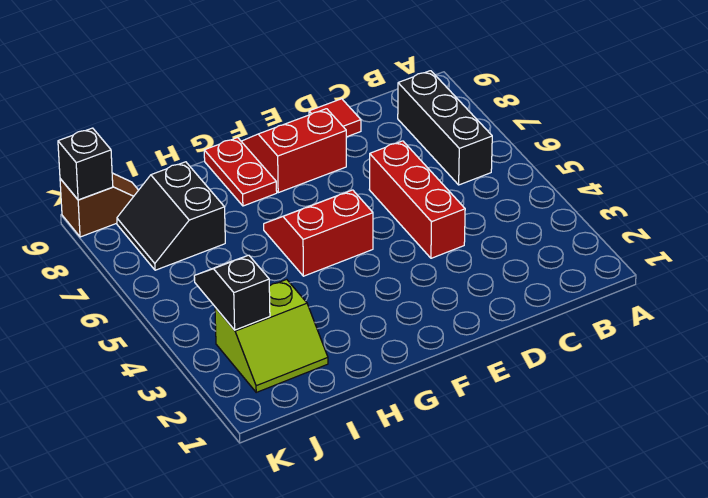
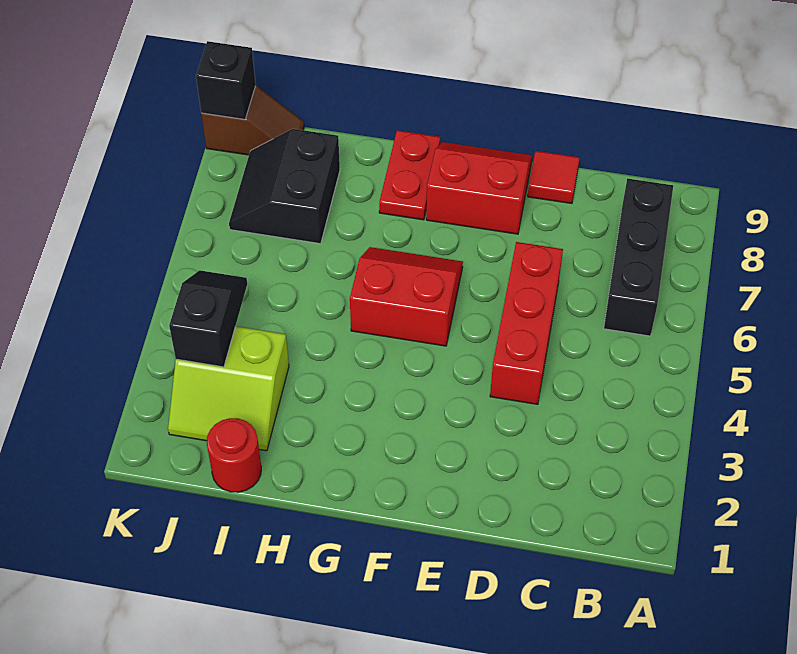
none -> red 1x1 round brick [207,418,261,492]

